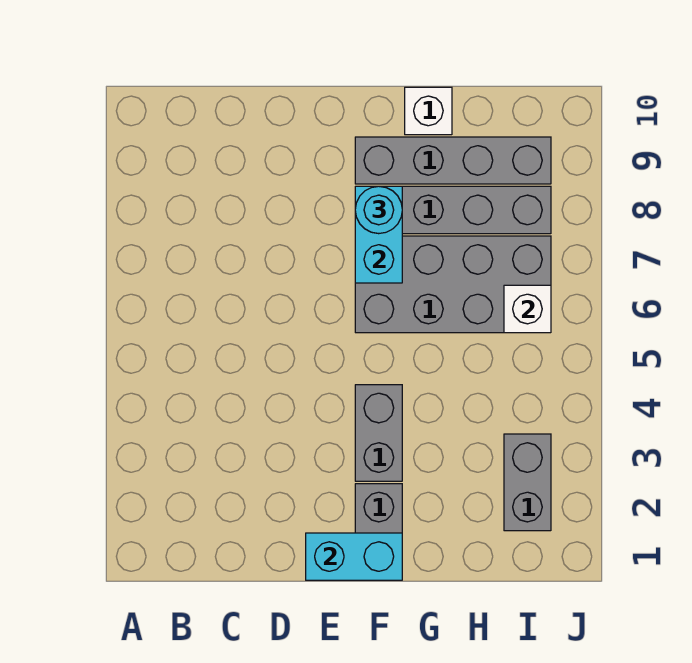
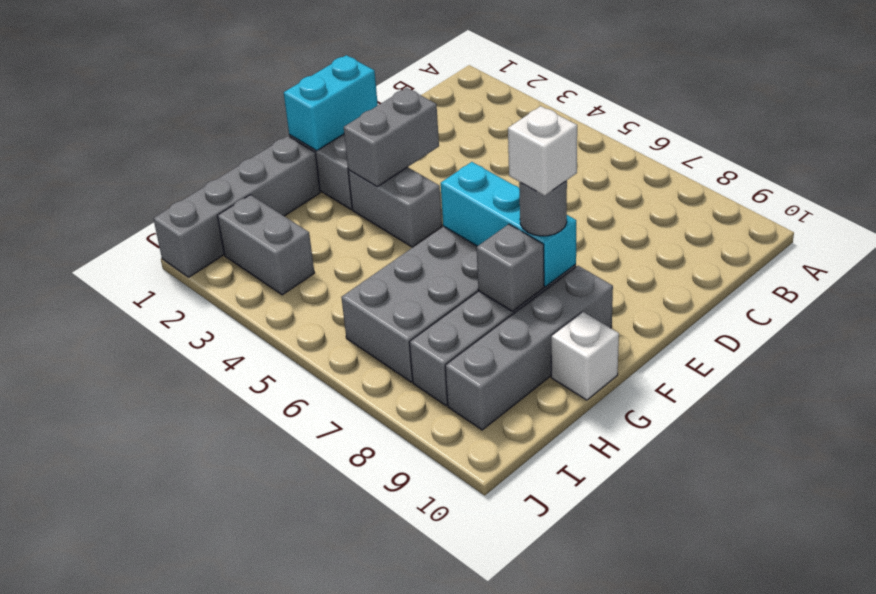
none -> grey 1x2 brick [344,88,439,187]
cyan 1x2 brick [355,186,402,283] -> cyan 1x3 brick [441,162,576,287]
cyan 1x1 round brick [355,186,402,234] -> grey 1x1 round brick [519,181,567,236]
none -> grey 1x4 brick [153,136,320,277]
none -> grey 1x1 brick [477,224,544,311]
white 1x1 brick [504,285,551,333] -> white 1x1 brick moved to [508,106,577,196]

